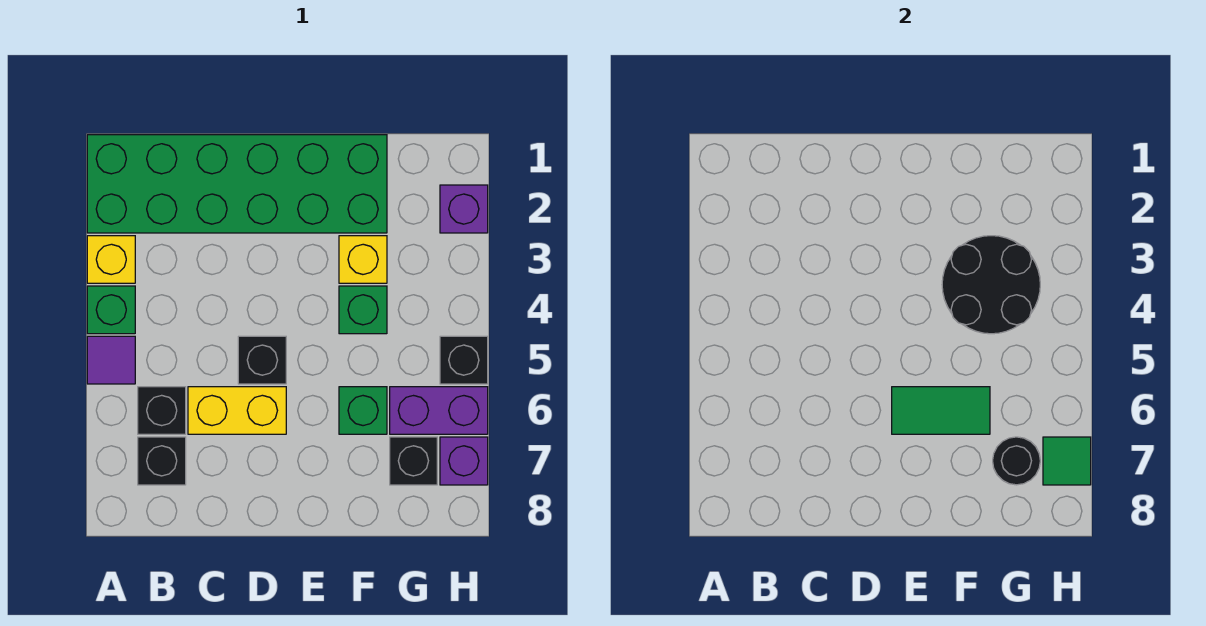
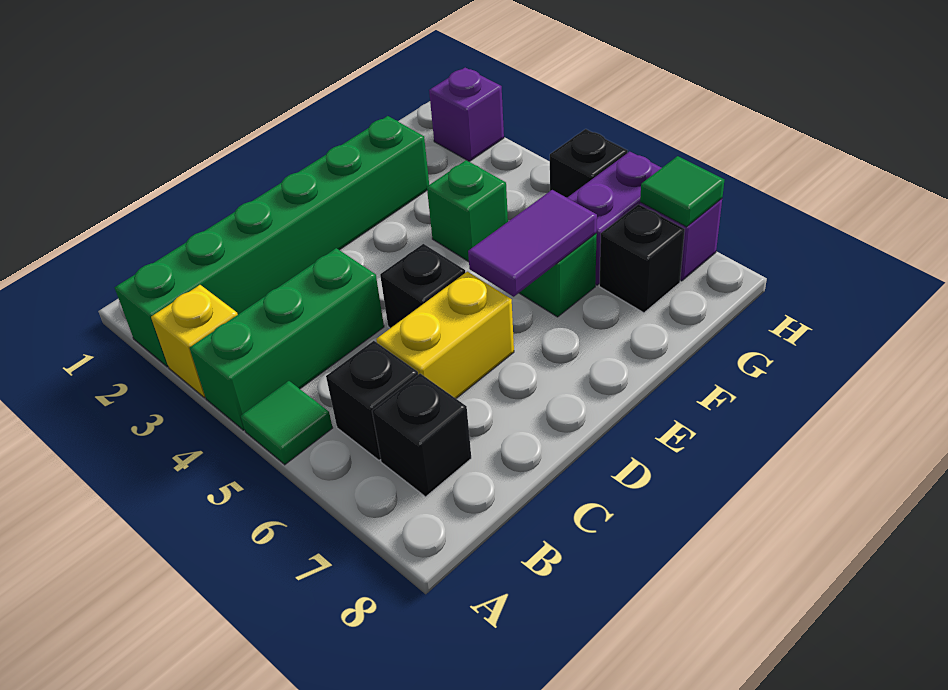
green 2x6 brick [87,135,387,233] -> green 1x6 brick [115,116,429,367]
green 1x1 brick [87,286,135,334] -> green 1x3 brick [190,248,384,430]
purple 1x1 tile [87,336,135,384] -> green 1x1 tile [241,381,333,465]
green 1x2 tile [892,387,990,434] -> purple 1x2 tile [468,190,597,297]
yellow 1x1 brick [339,236,387,283] -> none
black 2x2 round brick [942,236,1040,334] -> none
black 1x1 round brick [993,437,1040,485] -> none

